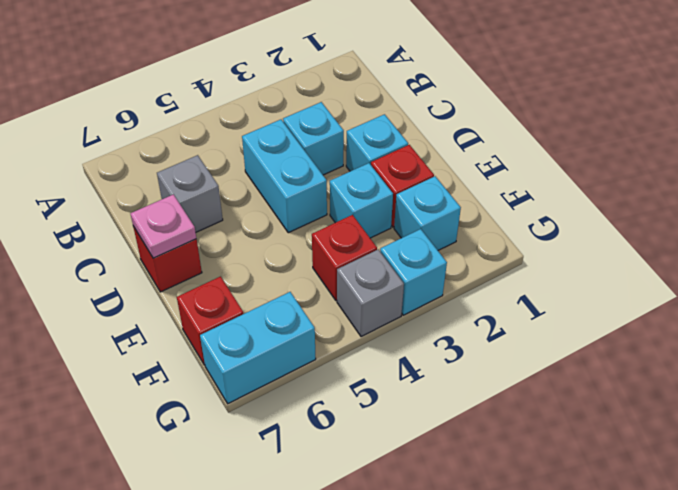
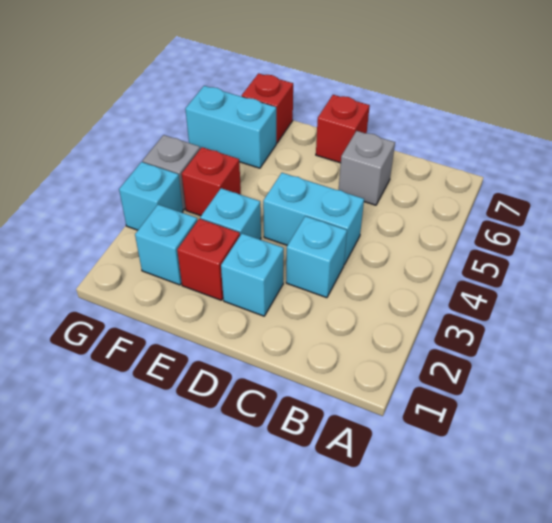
pink 1x1 plate [130,194,196,258] -> none
cyan 1x2 brick [200,292,316,404] -> cyan 1x2 brick turned to [185,86,276,168]

